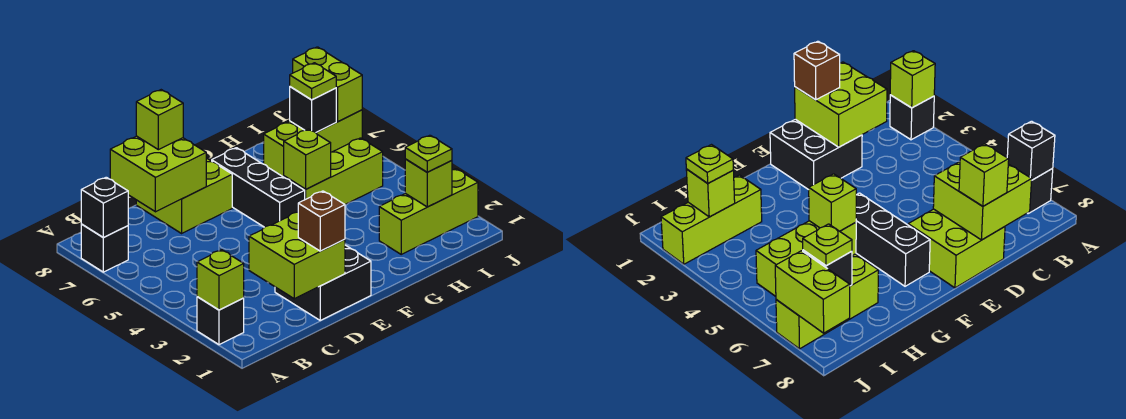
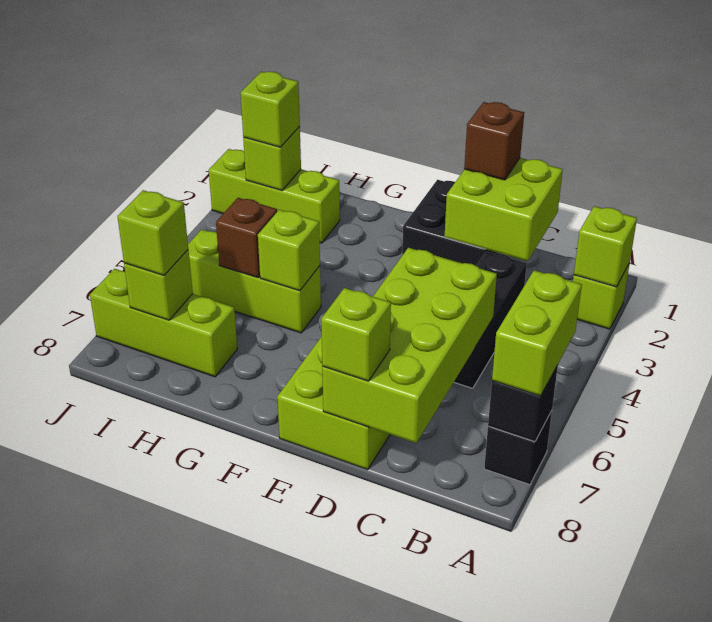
black 1x1 brick [197,297,244,345] -> lime 1x1 brick [573,263,630,329]
lime 2x2 brick [110,136,206,212] -> lime 2x4 brick [322,248,497,443]
black 1x3 brick [212,148,305,227] -> black 1x3 brick moved to [454,251,527,388]
none -> brown 1x1 brick [216,198,277,278]
lime 1x1 plate [405,135,452,172] -> lime 1x1 brick [240,72,300,147]
black 1x1 brick [290,87,336,133] -> lime 1x1 brick [124,250,193,320]
lime 1x1 plate [290,63,336,100] -> lime 1x1 brick [117,190,188,275]
lime 1x2 brick [293,47,362,121] -> lime 1x2 brick moved to [492,270,582,396]

